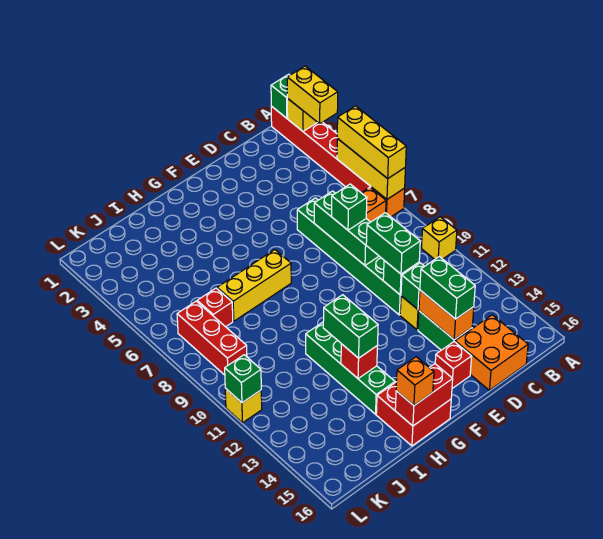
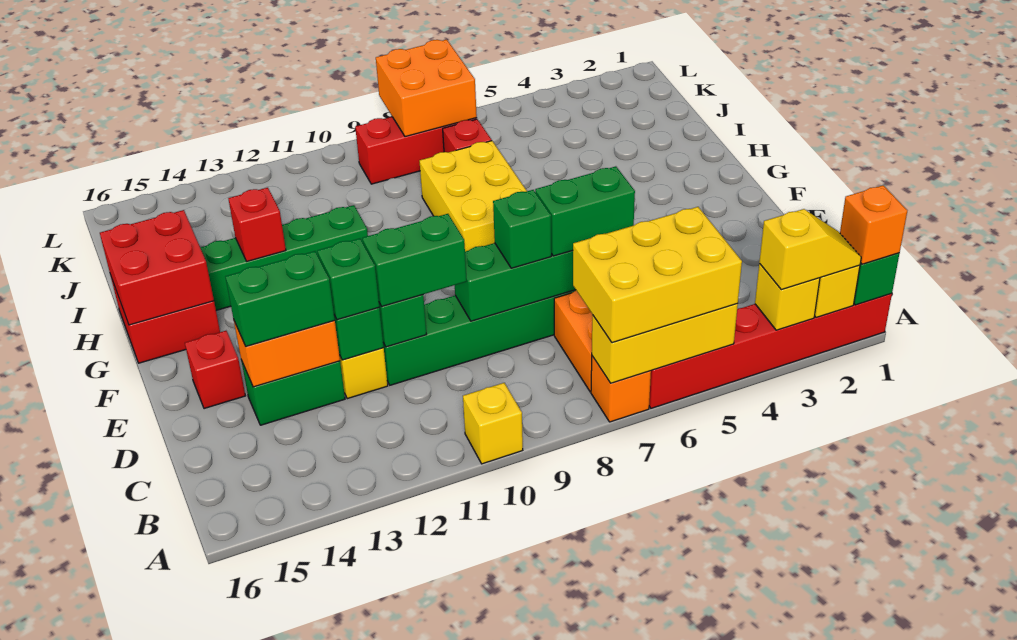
yellow 1x2 brick [287,66,338,124] -> yellow 1x2 slope [759,209,861,290]
yellow 1x3 brick [337,106,406,179] -> yellow 2x3 brick [573,207,742,343]
orange 2x2 brick [455,315,528,390] -> orange 2x2 brick moved to [376,40,477,137]
yellow 1x3 brick [217,250,291,321] -> yellow 2x3 brick [420,141,527,251]
red 1x2 brick [395,364,453,426] -> red 2x2 brick [100,210,214,325]
green 1x2 brick [323,295,378,358] -> green 1x2 brick moved to [535,166,635,256]
orange 1x1 brick [396,357,434,405] -> orange 1x1 brick moved to [840,185,907,264]
yellow 1x1 brick [225,388,262,423] -> yellow 1x1 brick moved to [755,264,820,330]
green 1x1 brick [225,355,261,403] -> green 1x1 brick moved to [318,239,379,320]

